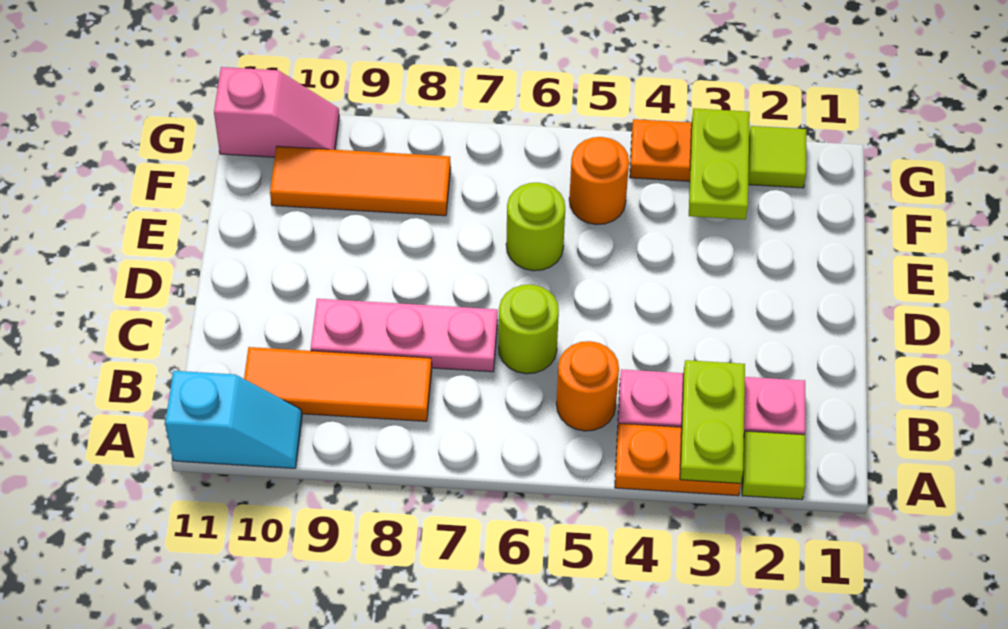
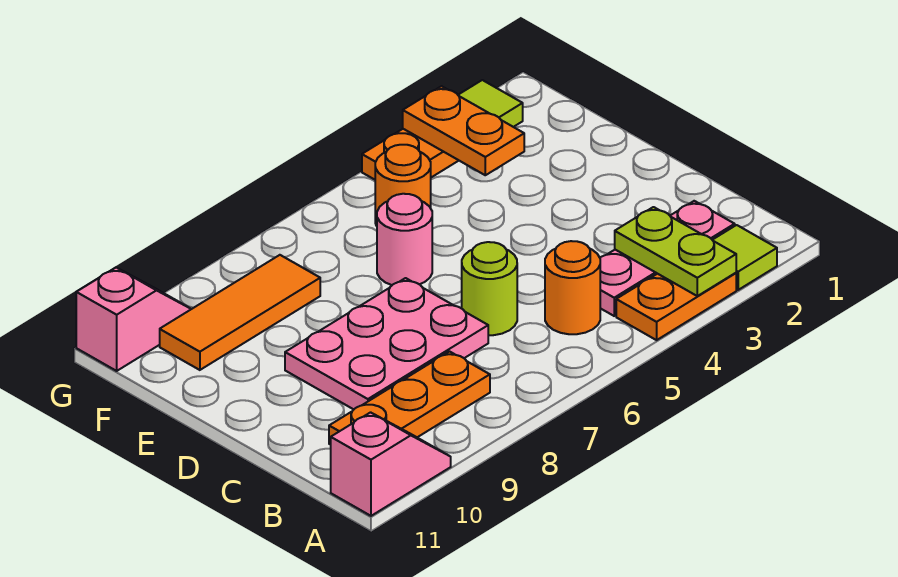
cyan 1x2 slope [165,371,302,468] -> pink 1x2 slope [331,412,451,516]
orange 1x3 tile [244,347,432,421] -> orange 1x3 plate [329,352,490,445]
pink 1x3 plate [311,299,498,372] -> pink 2x3 plate [285,278,488,409]
lime 1x1 round brick [506,182,565,271] -> pink 1x1 round brick [377,194,432,285]
lime 1x2 plate [689,108,750,220] -> orange 1x2 plate [403,86,524,175]

